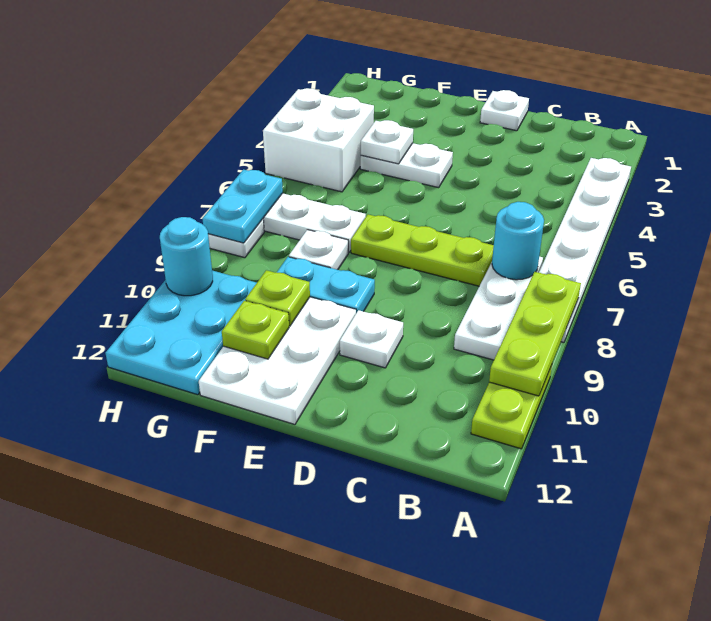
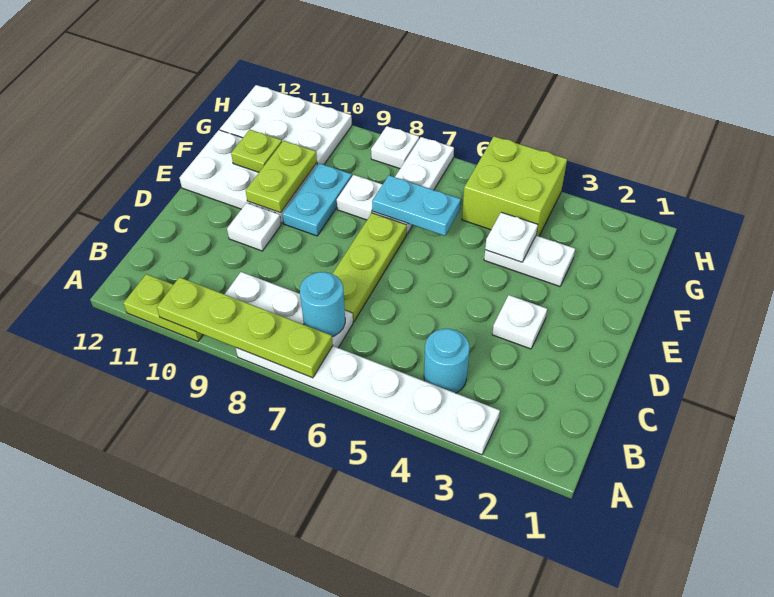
lime 1x3 plate [489,272,581,396] -> lime 1x4 plate [157,277,333,378]
white 1x1 plate [480,90,529,131] -> white 1x1 plate moved to [492,295,547,349]
white 1x2 plate [360,143,453,188] -> white 1x2 plate turned to [484,235,575,286]
lime 1x1 plate [245,270,310,326] -> lime 1x2 plate [246,141,317,213]
white 2x2 brick [263,88,374,192] -> lime 2x2 brick [462,136,567,236]
cyan 2x3 plate [105,271,257,395] -> white 2x3 plate [220,85,352,165]
cyan 1x2 plate [202,169,283,243] -> cyan 1x2 plate moved to [372,175,461,236]
cyan 1x1 round brick [160,217,213,296] -> cyan 1x1 round brick moved to [424,329,470,393]

